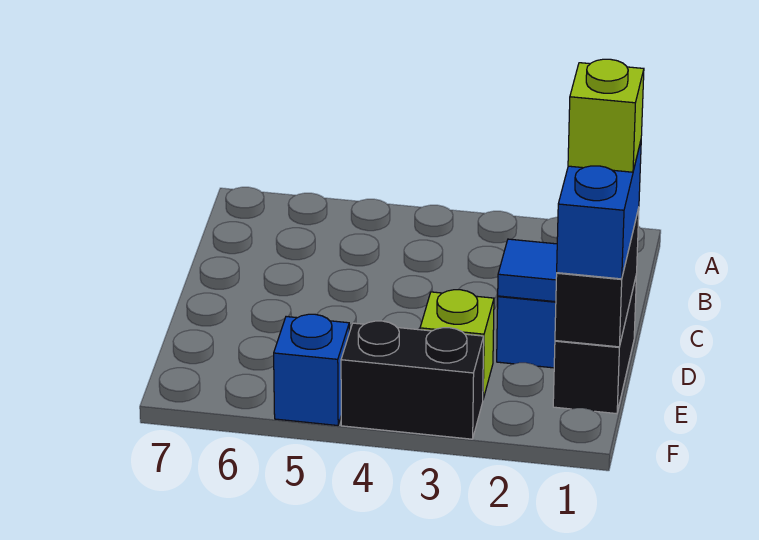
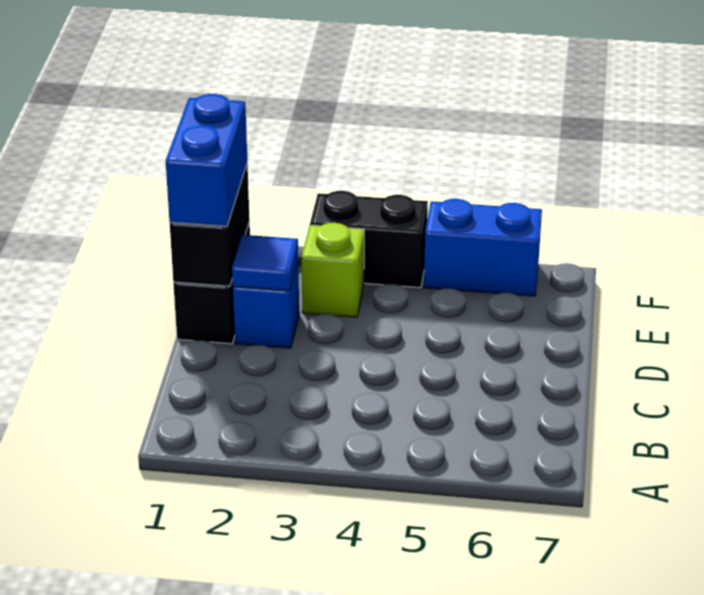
lime 1x1 brick [568,59,644,172] -> none
blue 1x1 brick [274,314,349,425] -> blue 1x2 brick [424,199,542,296]

